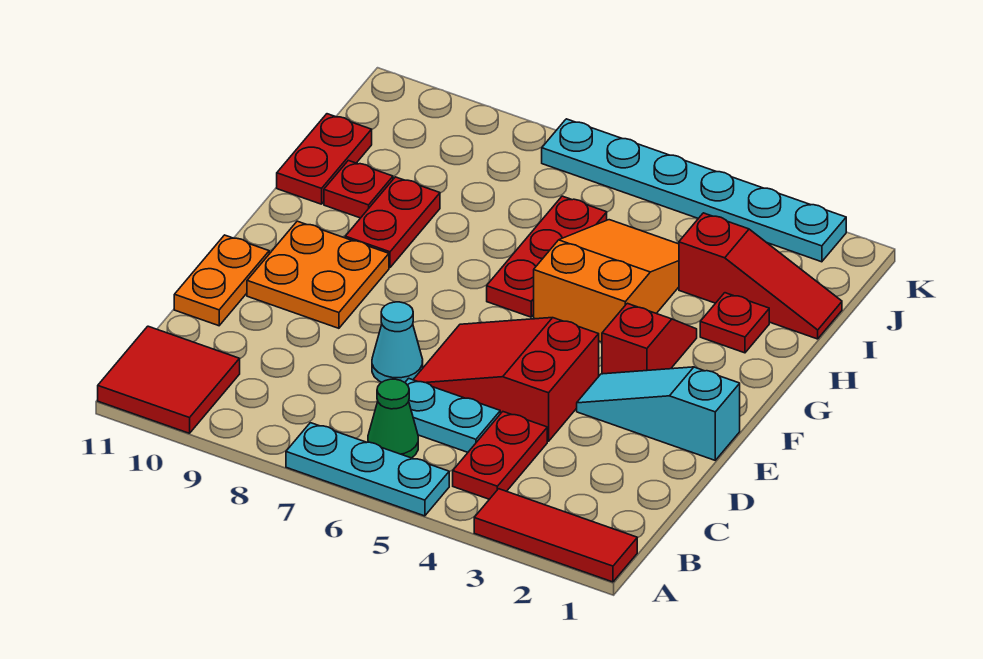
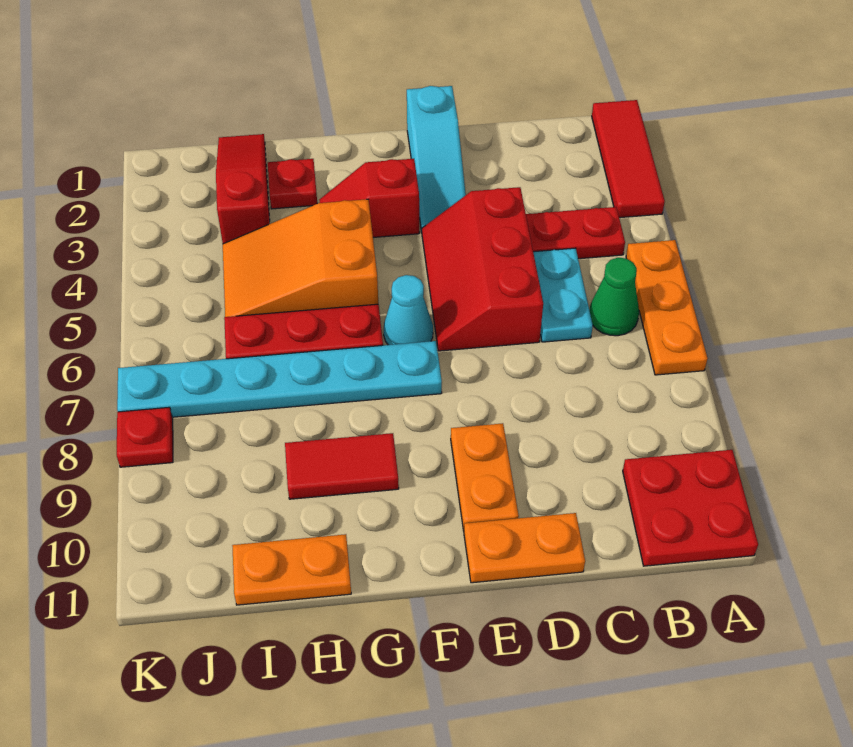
cyan 1x3 plate [286,423,449,516] -> orange 1x3 plate [626,240,708,375]
red 2x2 tile [98,326,240,433] -> red 2x2 plate [623,450,758,566]
red 2x3 slope [413,318,599,441] -> red 2x3 slope turned to [422,187,543,351]
cyan 1x1 cone [372,302,423,382] -> cyan 1x1 cone moved to [384,275,433,345]
orange 2x2 plate [247,221,389,328] -> orange 1x2 plate [451,423,519,531]
red 1x2 plate [345,177,440,268] -> red 1x2 tile [285,433,399,499]
red 1x1 plate [324,161,393,218] -> red 1x1 plate moved to [117,407,173,467]
red 1x2 plate [277,114,372,204] -> orange 1x2 plate [232,534,351,605]
cyan 1x6 plate [542,119,846,262] -> cyan 1x6 plate turned to [117,341,442,417]

